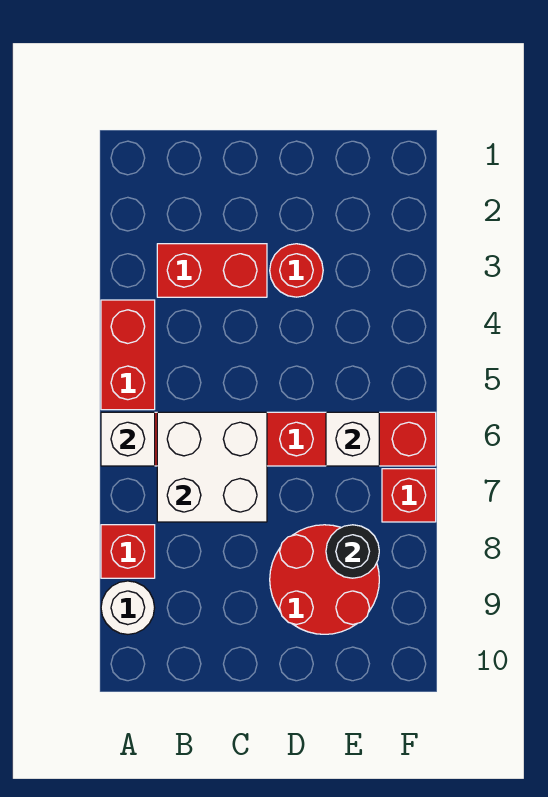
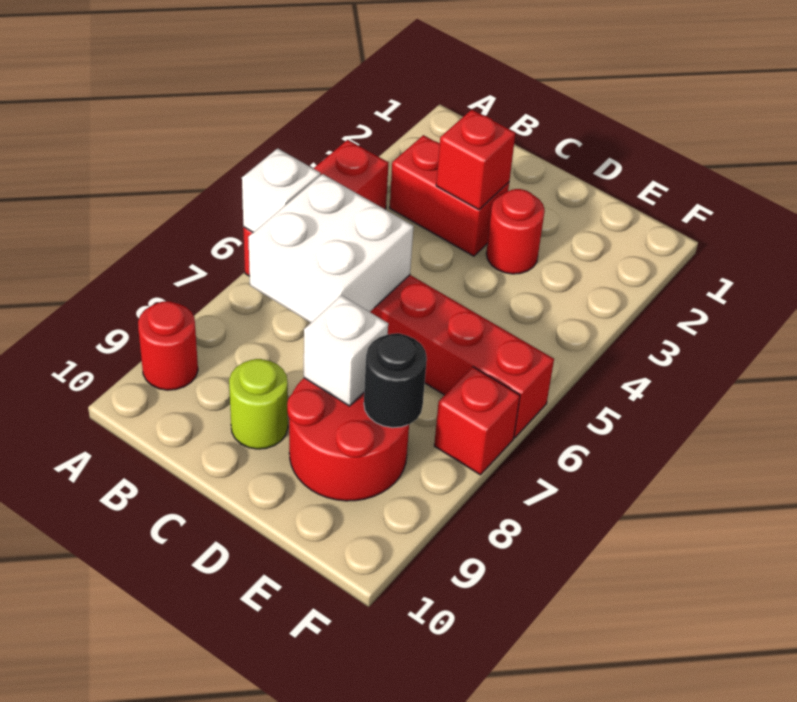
red 1x1 brick [101,525,155,578] -> red 1x1 brick moved to [436,110,516,210]
white 1x1 round brick [101,581,155,634] -> red 1x1 round brick [138,301,198,390]
none -> lime 1x1 round brick [229,359,288,449]
white 1x1 brick [326,412,379,466] -> white 1x1 brick moved to [304,295,388,406]

